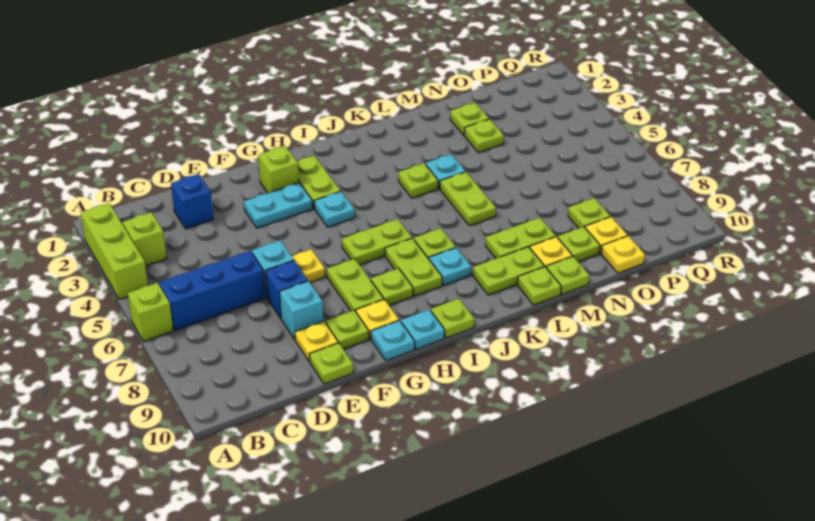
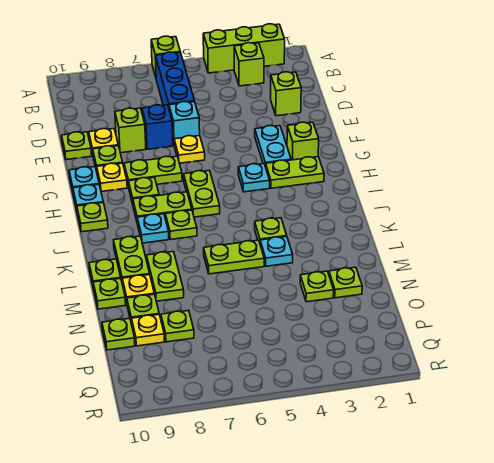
blue 1x1 brick [171,174,213,229] -> lime 1x1 brick [271,72,301,116]
cyan 1x1 brick [280,281,323,339] -> lime 1x1 brick [115,108,146,153]
yellow 1x1 plate [601,236,645,273] -> lime 1x1 plate [102,318,135,350]

